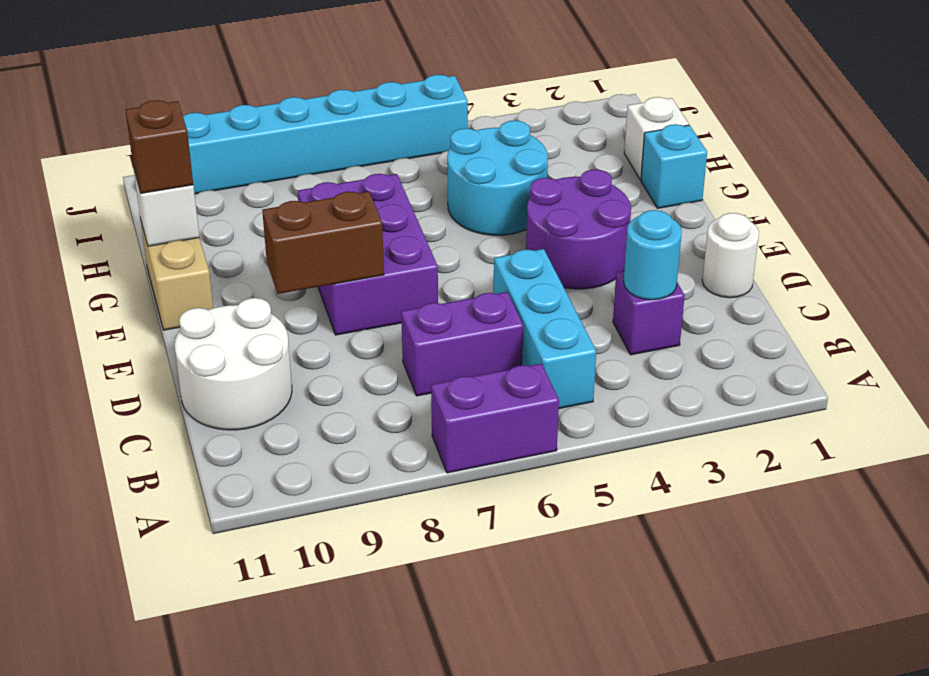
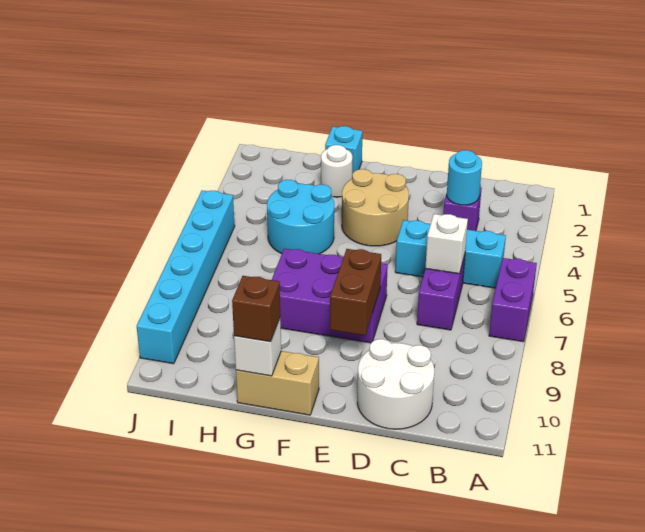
white 1x1 round brick [702,213,759,298] -> white 1x1 round brick moved to [321,145,352,197]
purple 2x2 round brick [526,169,631,289] -> tan 2x2 round brick [342,169,409,246]
white 1x1 brick [624,97,689,180] -> white 1x1 brick moved to [425,214,468,274]

